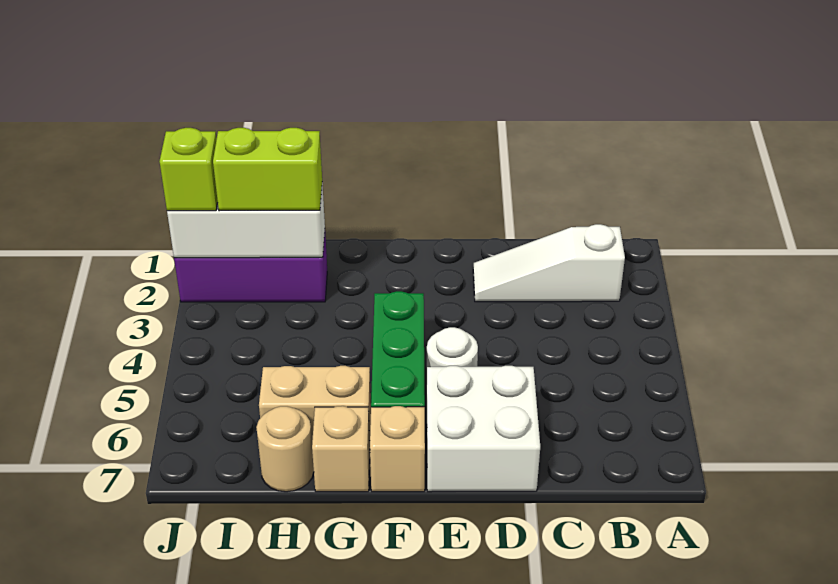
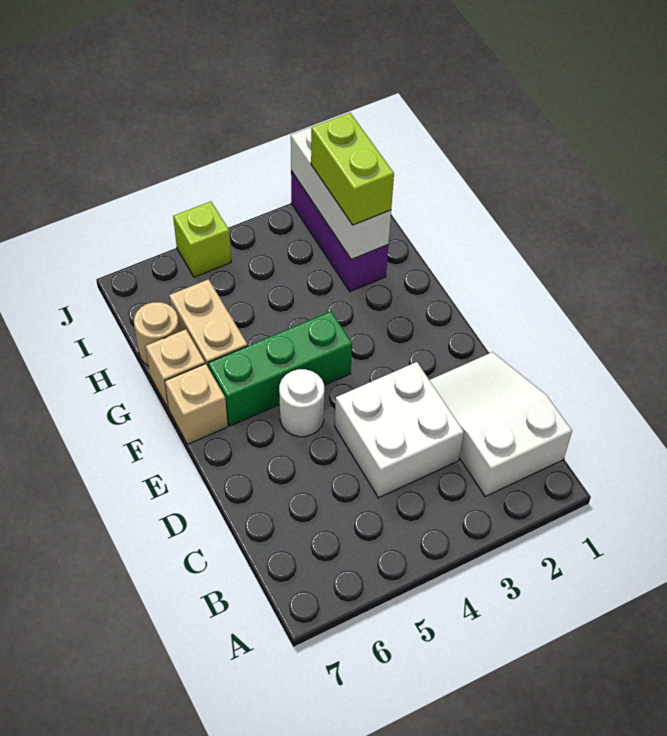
white 1x3 slope [473,224,625,302] -> white 2x3 slope [430,352,572,496]
white 2x2 brick [427,366,540,492] -> white 2x2 brick moved to [335,362,464,498]
lime 1x1 brick [160,128,218,211] -> lime 1x1 brick moved to [173,201,231,277]

